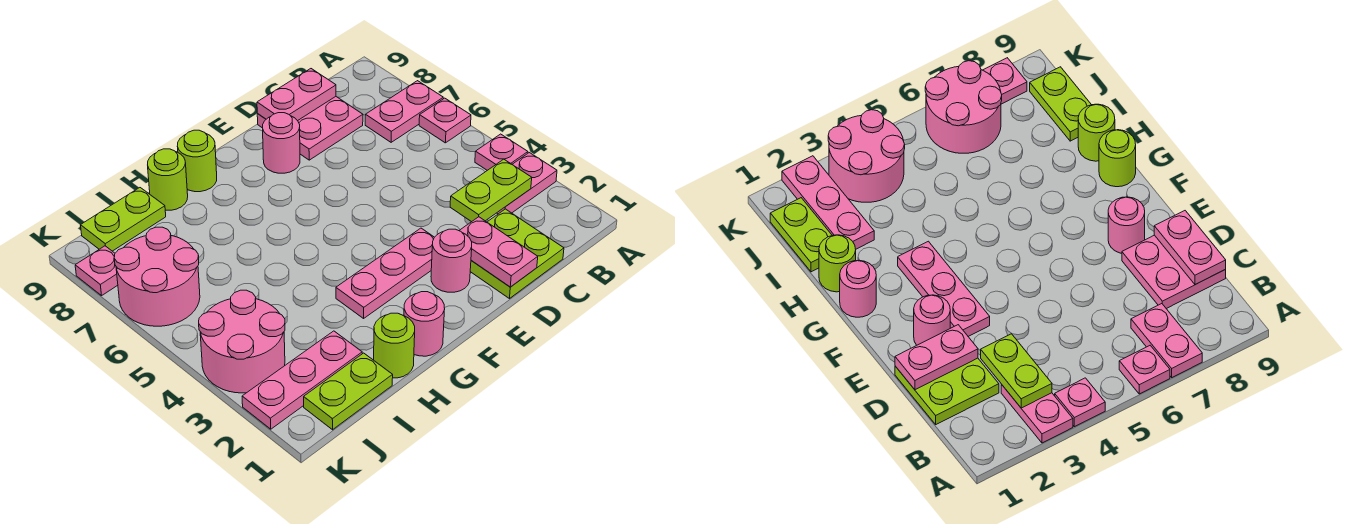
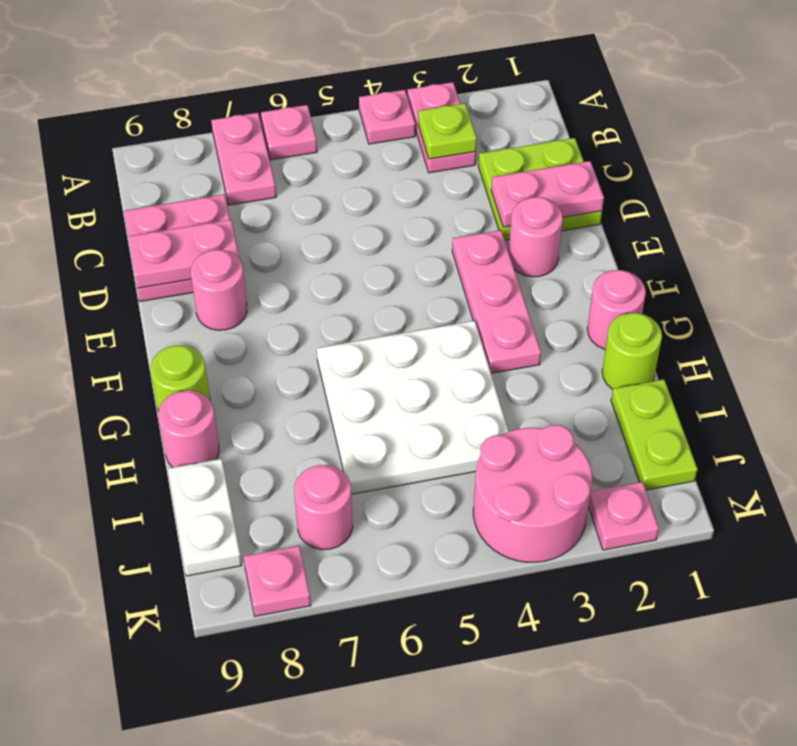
lime 1x2 plate [450,159,532,222] -> lime 1x1 plate [418,103,477,159]
pink 1x2 plate [257,69,336,121] -> pink 1x2 plate turned to [128,220,240,288]
none -> white 3x3 plate [317,321,509,494]
lime 1x1 round brick [148,149,188,210] -> pink 1x1 round brick [158,390,219,467]
pink 1x3 plate [242,331,362,429] -> pink 1x1 plate [589,482,659,550]
lime 1x2 plate [81,188,166,251] -> white 1x2 plate [168,459,242,576]
pink 2x2 round brick [114,227,200,326] -> pink 1x1 round brick [294,465,353,550]

